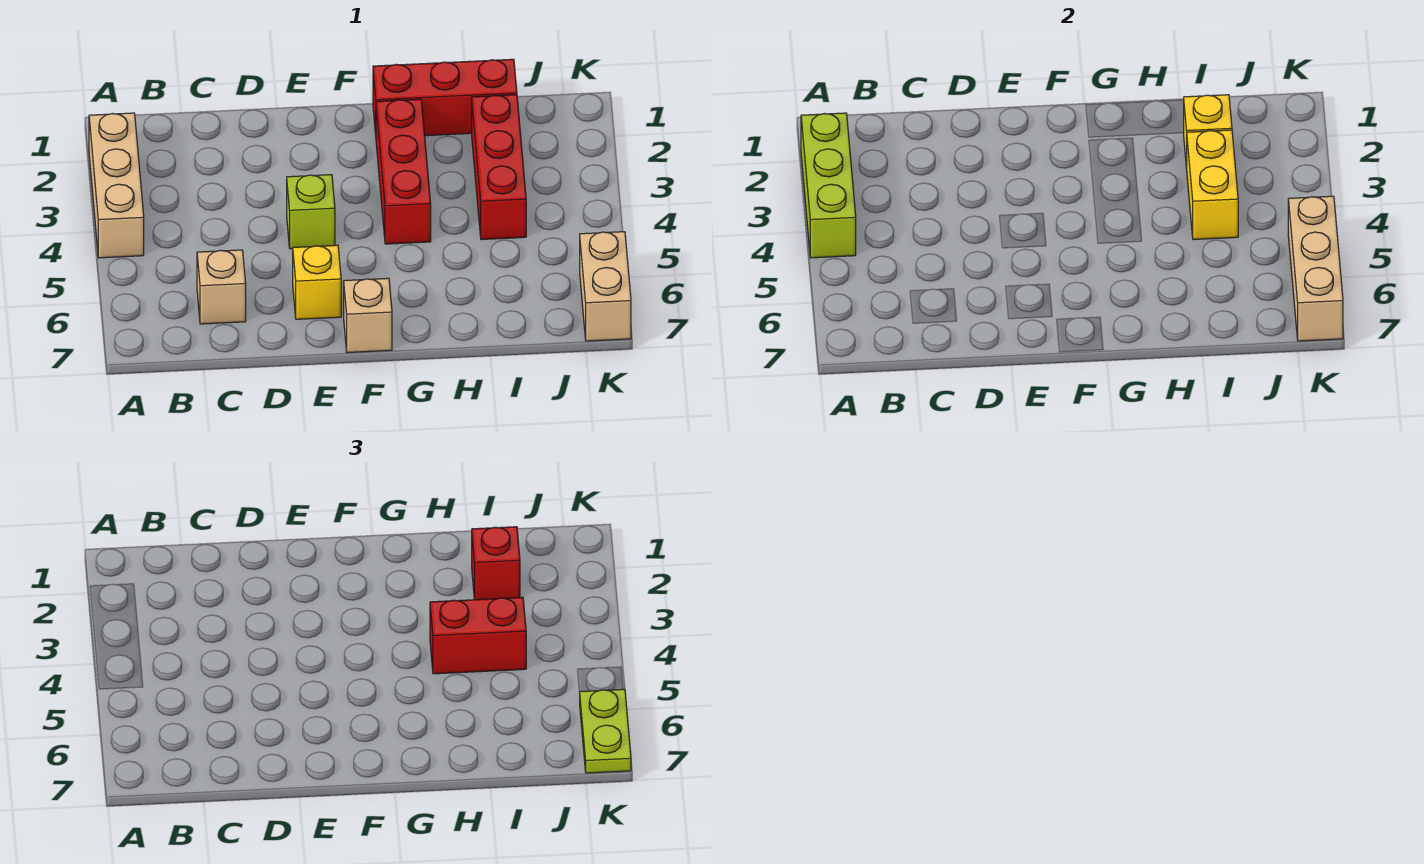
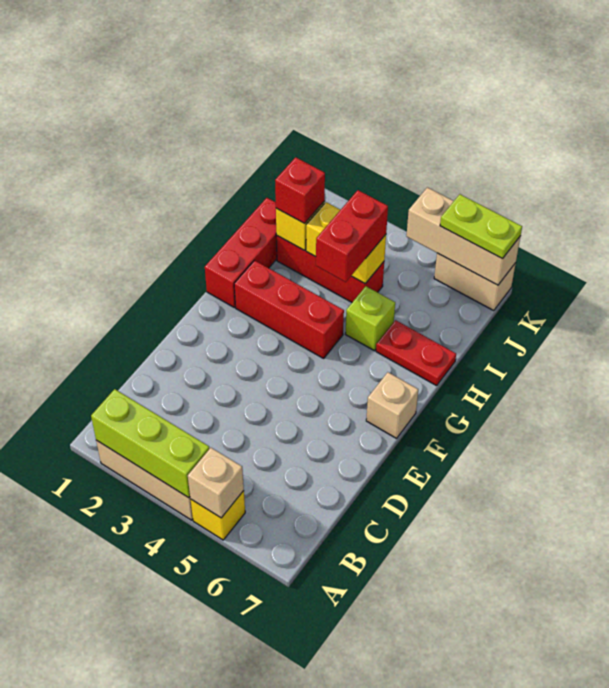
tan 1x1 brick [197,250,246,324] -> tan 1x1 brick moved to [188,448,244,518]
lime 1x1 brick [287,175,335,249] -> lime 1x1 brick moved to [346,286,395,351]
yellow 1x1 brick [293,245,341,319] -> yellow 1x1 brick moved to [191,491,245,540]
none -> red 1x2 plate [376,320,456,386]

